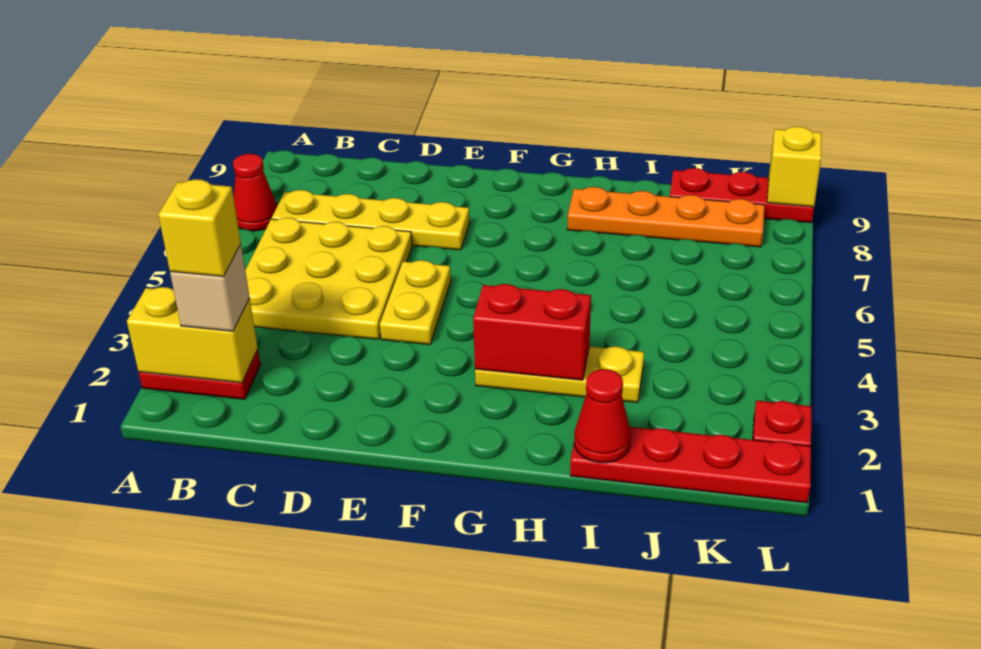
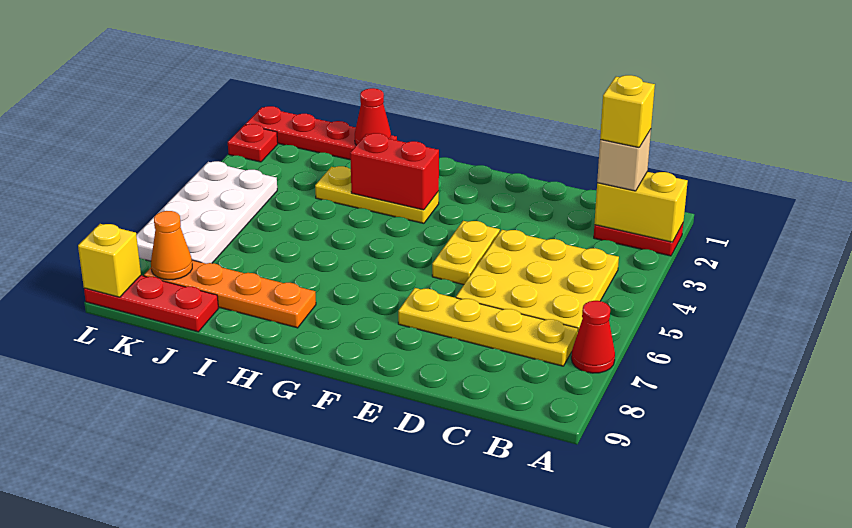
none -> white 2x4 plate [136,161,277,264]
none -> orange 1x1 cone [151,211,192,280]

